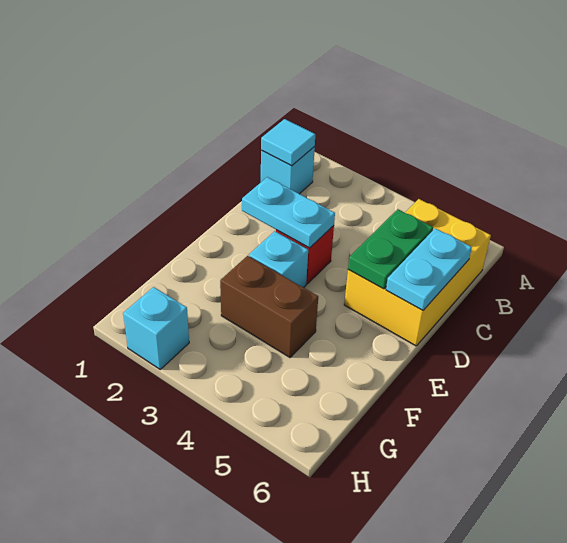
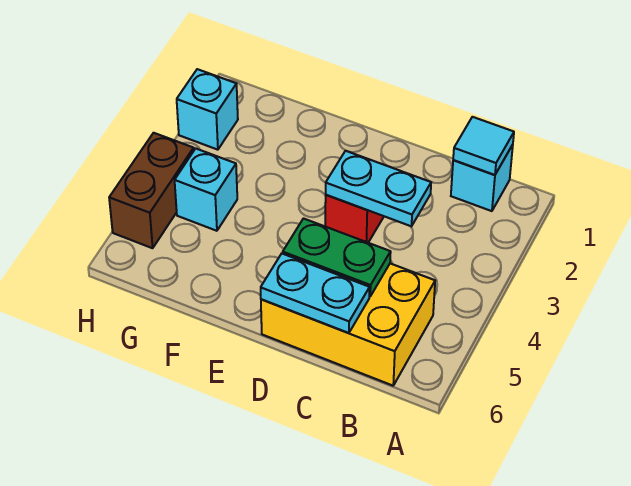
cyan 1x2 plate [242,177,335,248] -> cyan 1x2 plate turned to [326,151,431,226]
cyan 1x1 brick [249,231,308,288] -> cyan 1x1 brick moved to [175,149,237,231]
brown 1x2 brick [220,256,318,357] -> brown 1x2 brick moved to [109,133,194,248]

